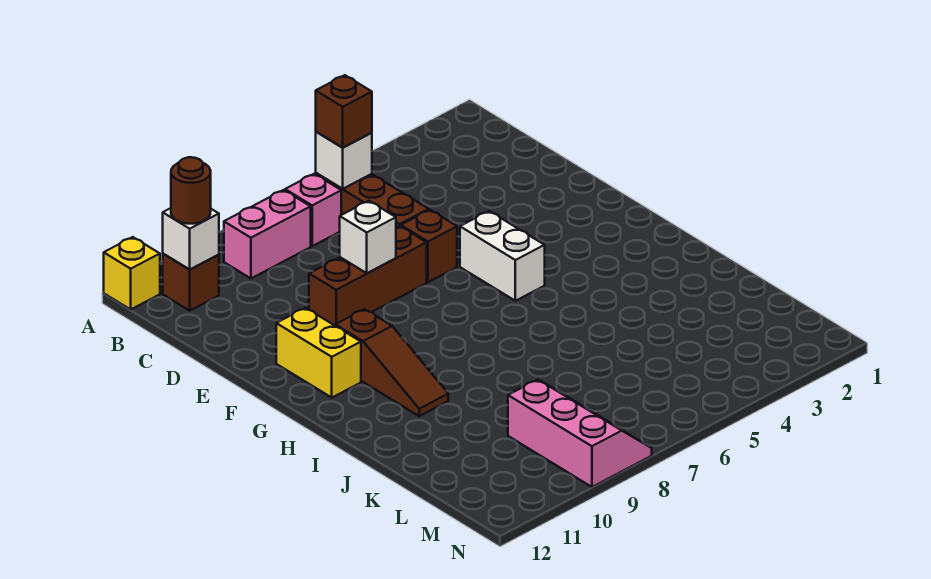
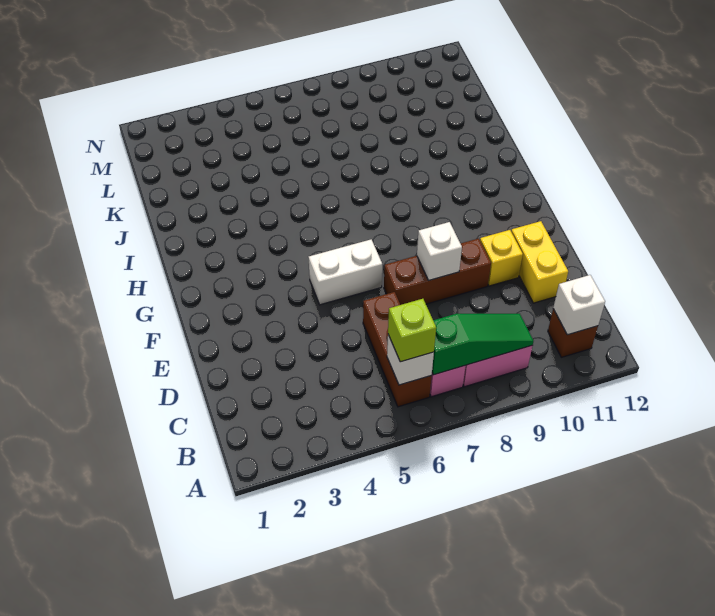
yellow 1x1 brick [104,237,160,309] -> yellow 1x1 brick moved to [480,230,523,286]
brown 1x1 brick [316,75,372,148] -> lime 1x1 brick [388,299,436,362]
none -> green 1x3 slope [432,314,533,375]
brown 1x1 round brick [171,157,211,224] -> none
brown 1x1 brick [401,210,457,282] -> none
white 1x2 brick [460,211,545,301] -> white 1x2 brick turned to [308,239,382,305]
yellow 1x2 brick [276,308,361,397] -> yellow 1x2 brick moved to [511,221,568,303]
brown 1x3 slope [335,309,448,416] -> none
pink 2x3 slope [508,380,652,487] -> none

